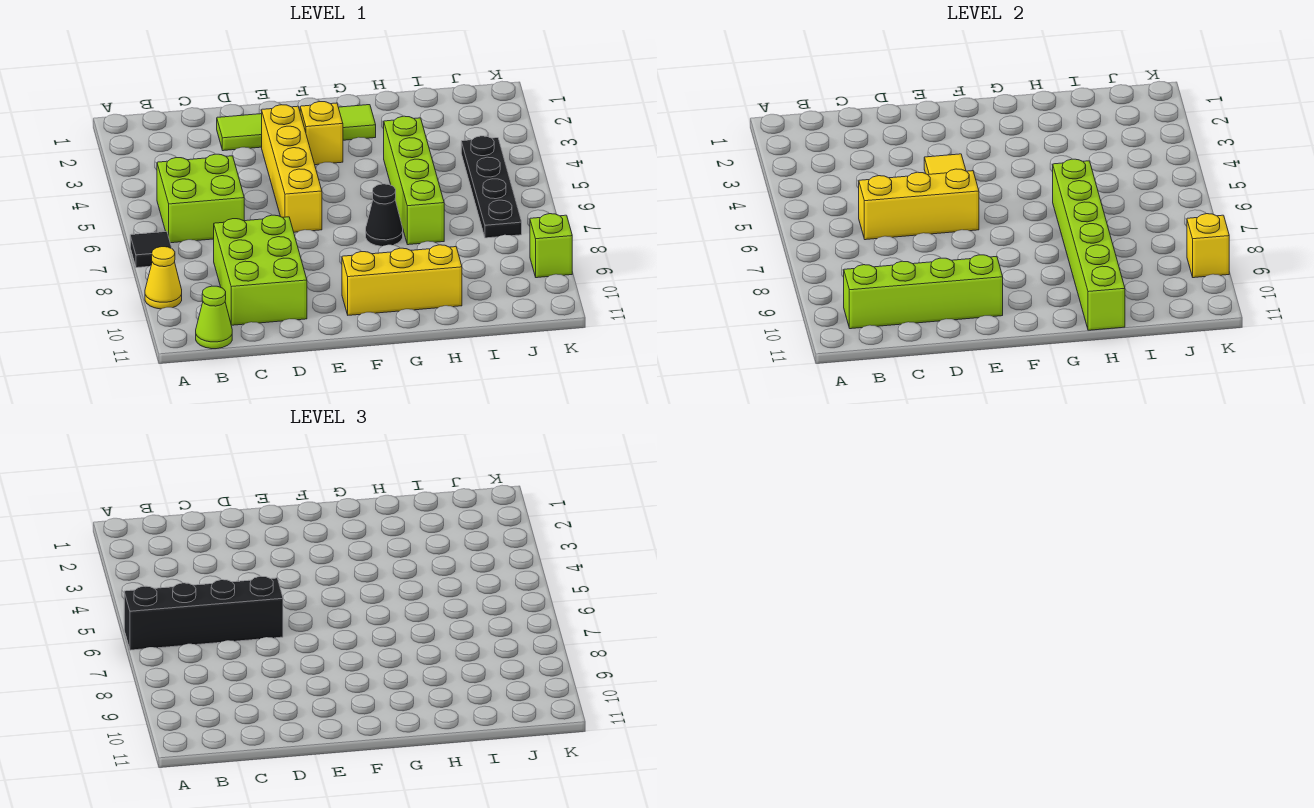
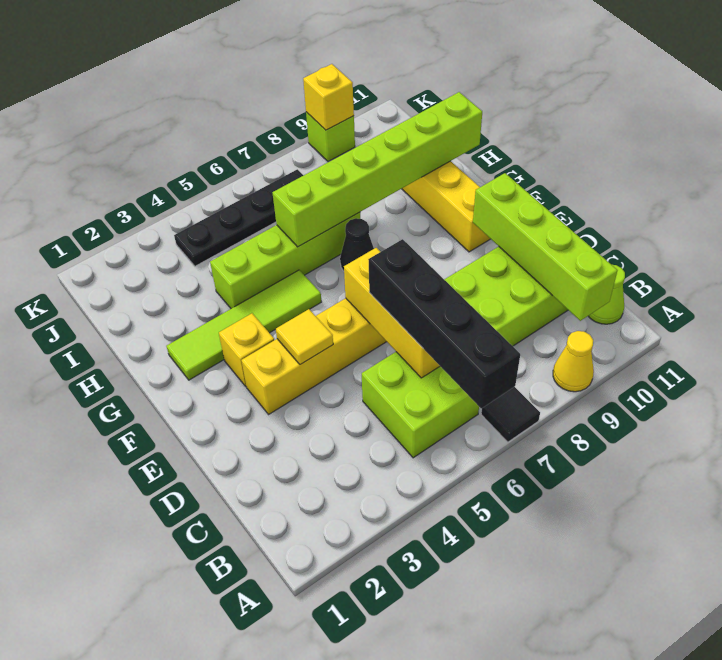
lime 1x4 tile [217,105,376,151] -> lime 1x4 tile turned to [166,270,321,380]

